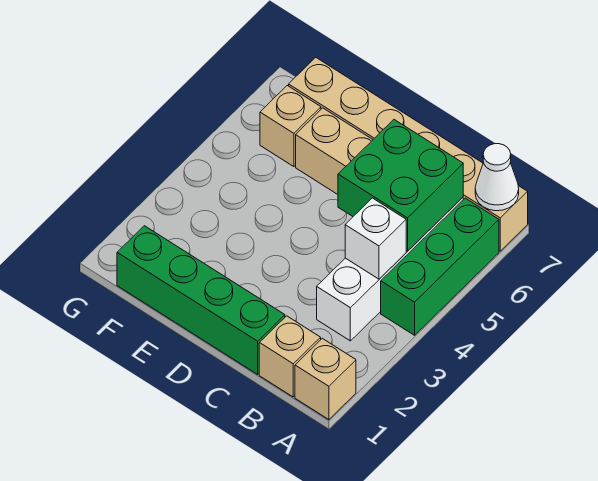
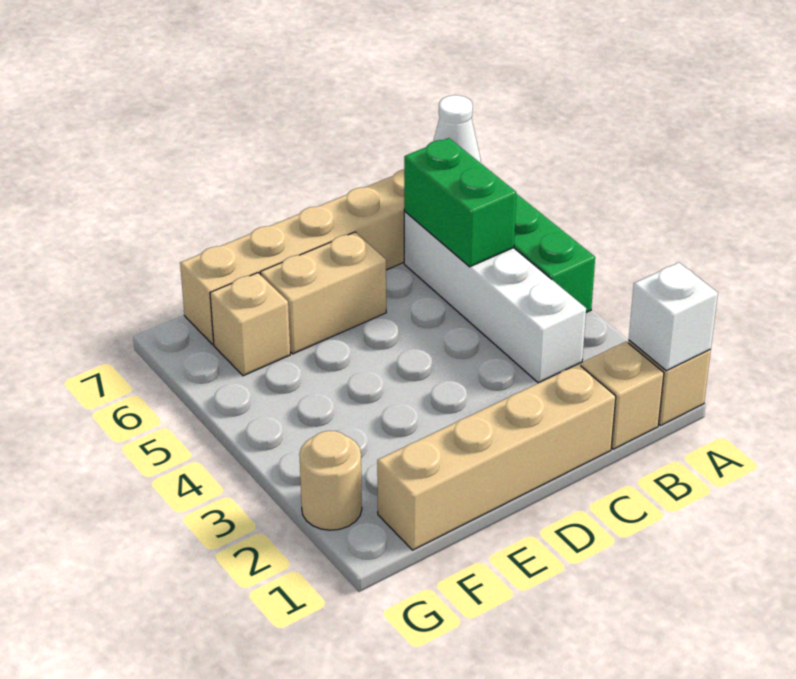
white 1x1 brick [345,198,406,279] -> white 1x1 brick moved to [629,263,718,371]
green 2x2 brick [338,120,463,251] -> green 1x2 brick [404,138,516,267]
green 1x4 brick [117,226,285,374] -> tan 1x4 brick [377,364,616,550]
none -> tan 1x1 round brick [299,431,362,530]

